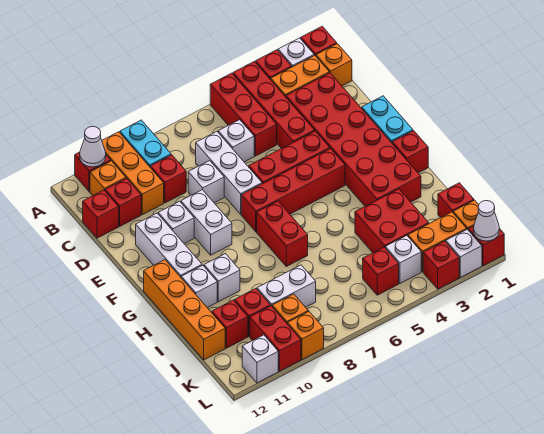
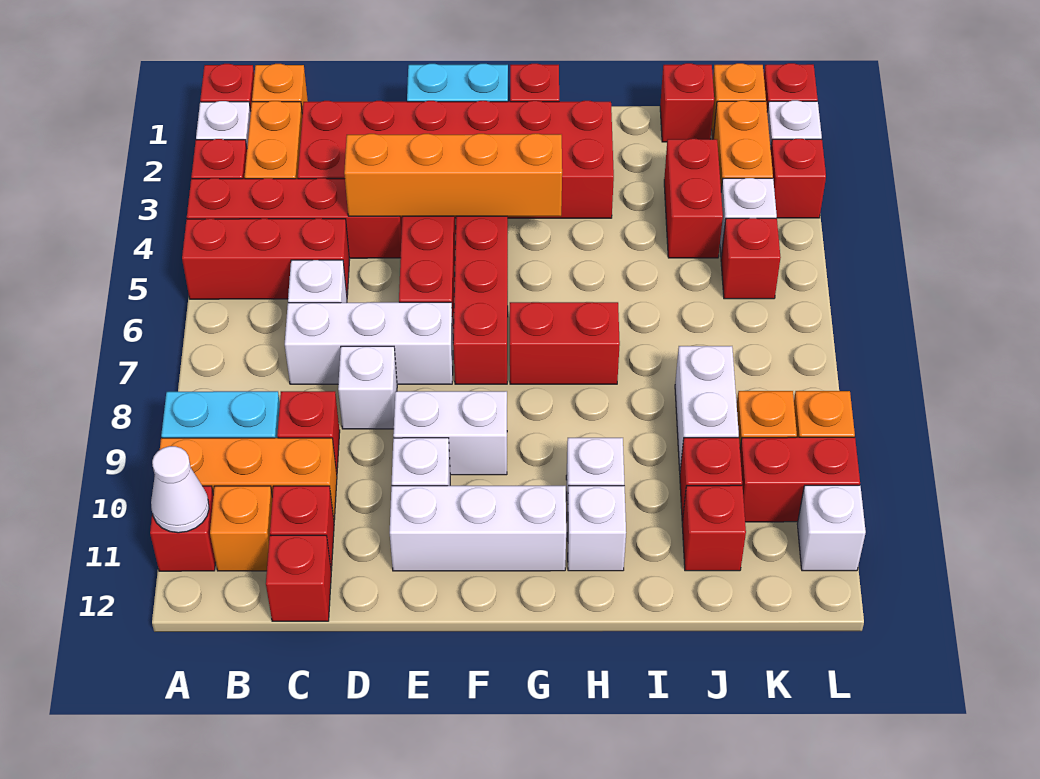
orange 1x4 brick [144,260,225,360] -> orange 1x4 brick moved to [344,134,562,217]
red 2x2 brick [355,189,429,253] -> red 1x2 brick [664,139,723,258]
white 1x1 cone [473,201,499,241] -> none

